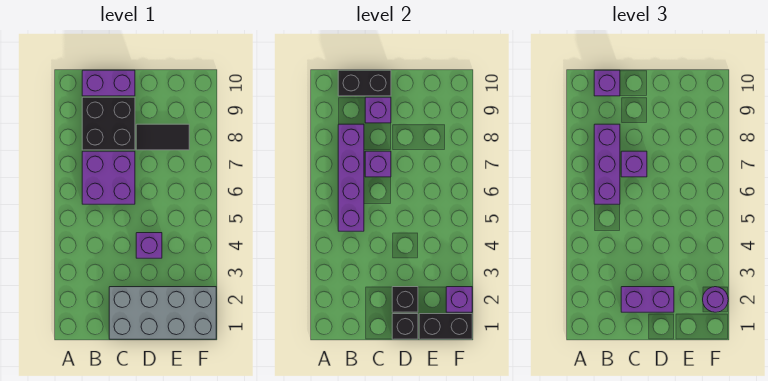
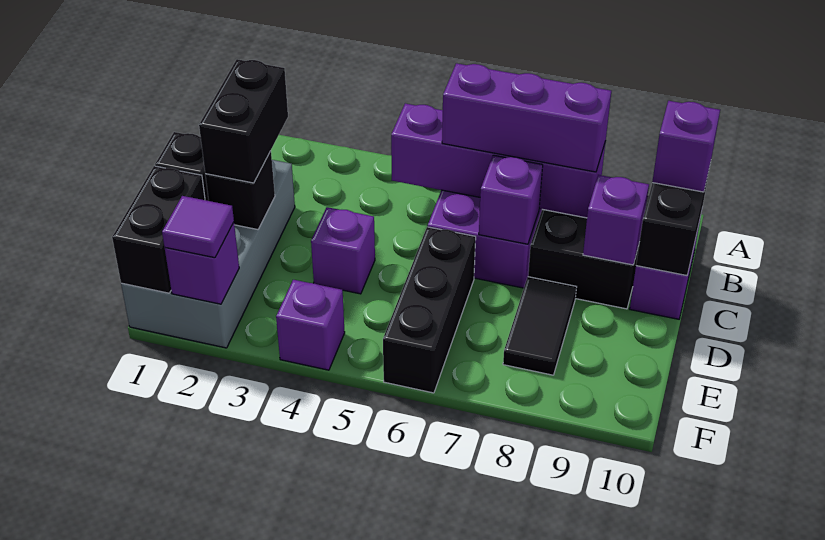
purple 1x2 brick [621,287,674,312] -> black 1x2 brick [199,59,288,183]
purple 1x1 brick [621,151,647,177] -> purple 1x1 brick moved to [276,280,345,370]
none -> black 1x3 brick [383,227,476,393]
purple 1x1 round brick [703,287,728,312] -> purple 1x1 tile [162,196,234,258]

